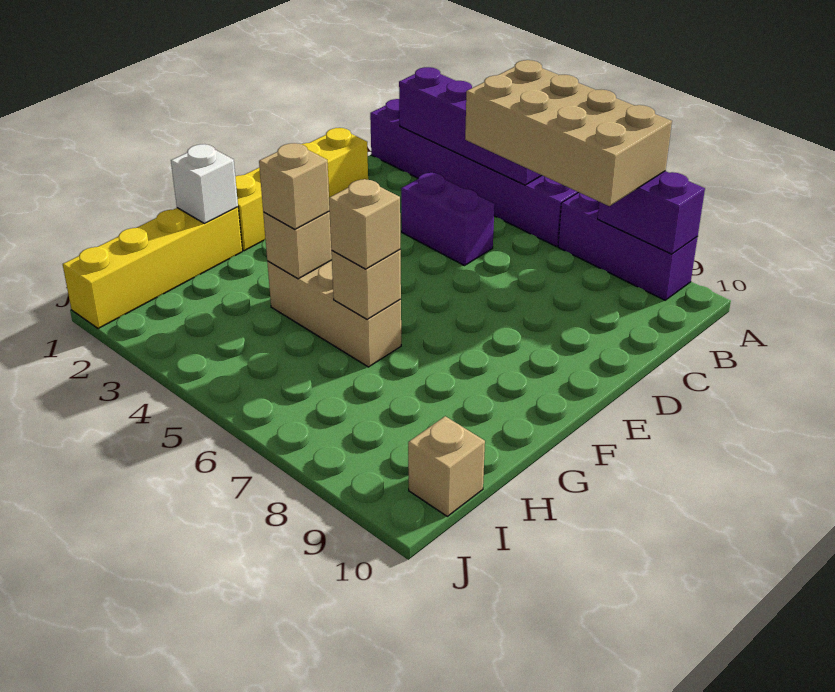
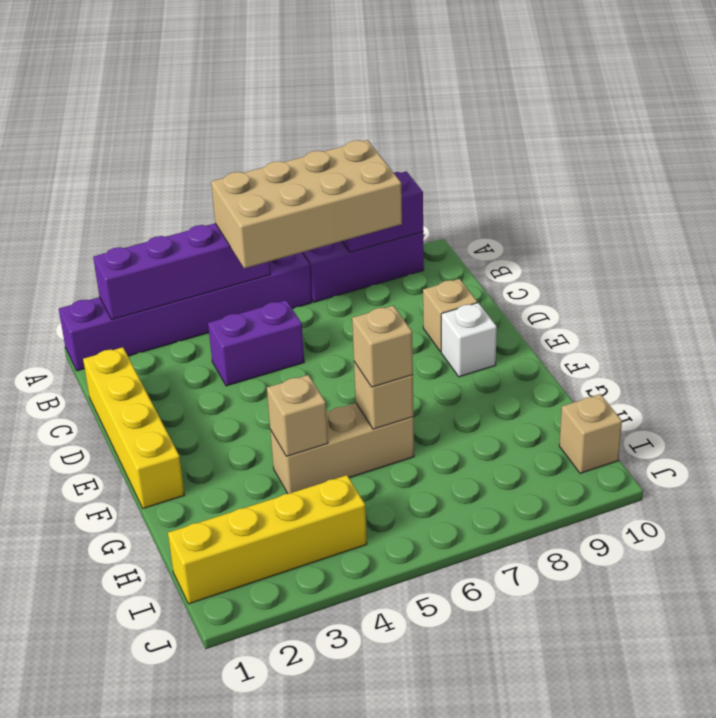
yellow 1x4 brick [63,207,242,329] -> yellow 1x4 brick turned to [168,475,367,604]
white 1x1 brick [171,144,238,223] -> white 1x1 brick moved to [441,303,497,377]
tan 1x1 brick [259,143,329,229] -> tan 1x1 brick moved to [423,279,477,352]

